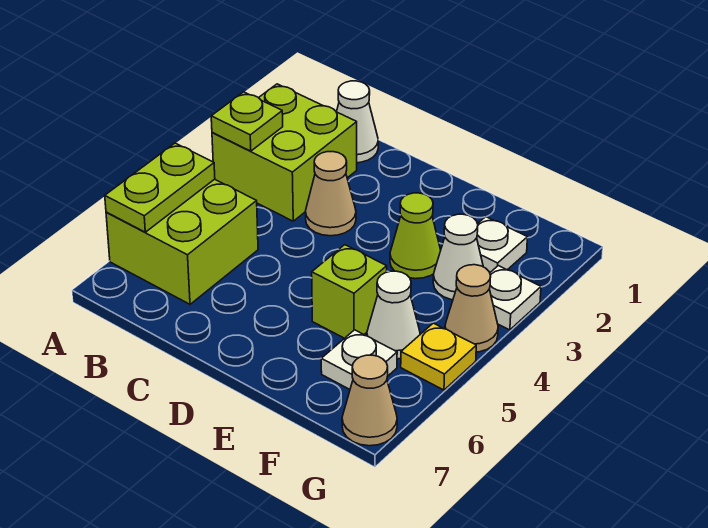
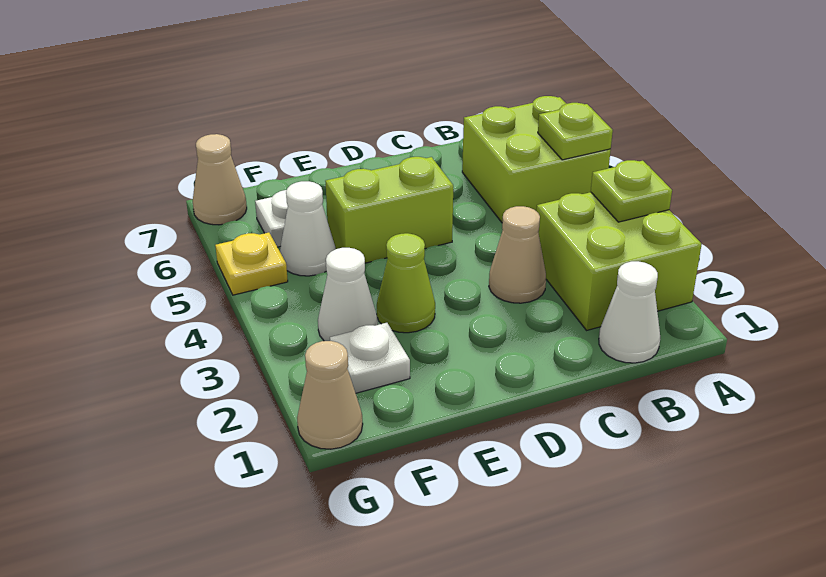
lime 1x2 plate [105,143,215,232] -> lime 1x1 plate [538,103,613,160]
lime 1x1 brick [312,245,387,338] -> lime 1x2 brick [325,157,453,263]
white 1x1 plate [490,266,541,330] -> none
tan 1x1 cone [445,265,498,352] -> tan 1x1 cone moved to [297,341,363,449]

